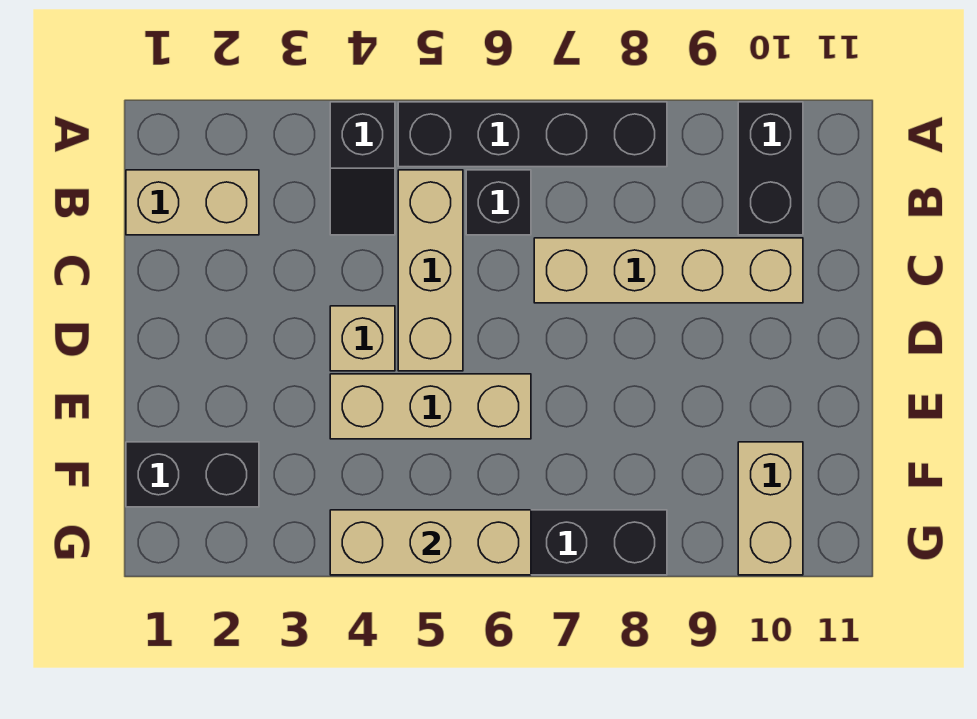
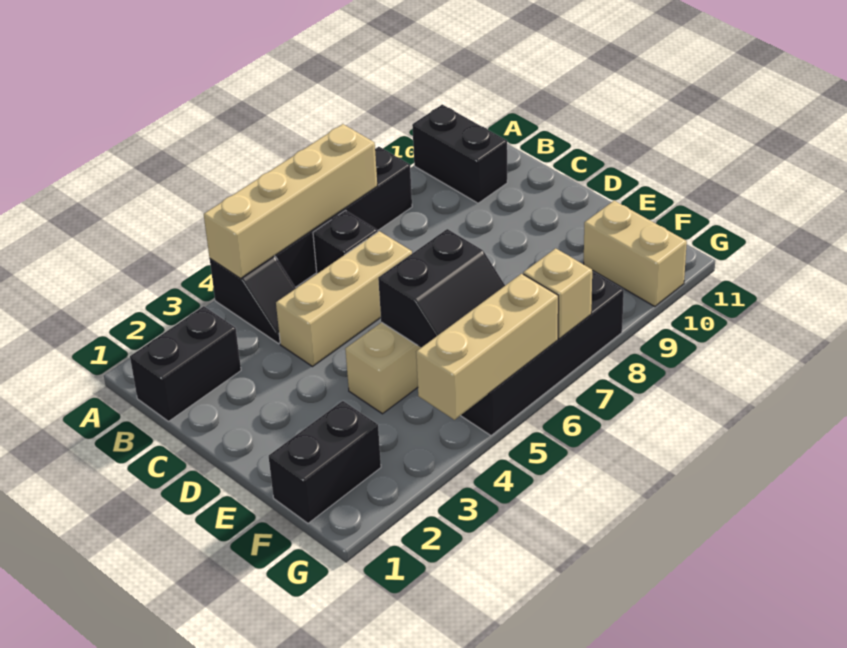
tan 1x2 brick [126,170,259,235] -> black 1x2 brick [130,306,241,421]
tan 1x3 brick [398,170,463,371] -> tan 1x3 brick turned to [276,231,412,366]
tan 1x4 brick [534,238,803,303] -> tan 1x4 brick moved to [204,124,377,279]
tan 1x1 brick [330,306,395,371] -> tan 1x1 brick moved to [523,248,592,339]
none -> black 2x2 slope [378,229,505,348]

